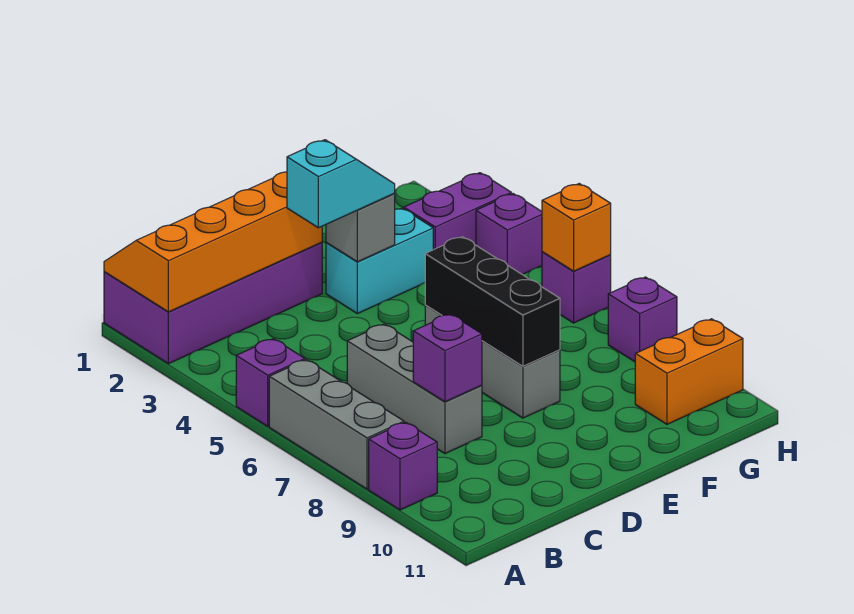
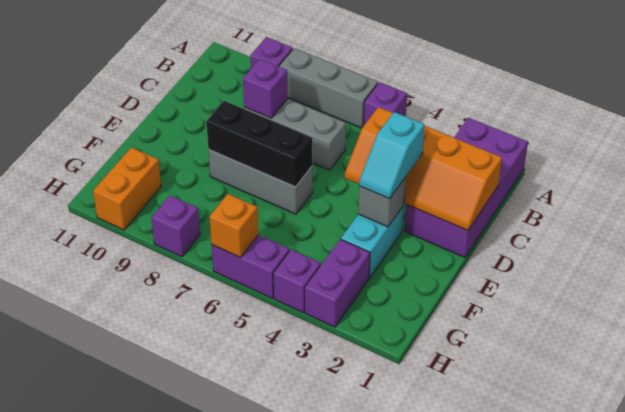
orange 2x4 slope [104,172,322,312] -> orange 2x4 slope turned to [345,107,502,230]
purple 1x1 brick [542,252,611,323] -> purple 1x2 brick [212,235,290,298]

